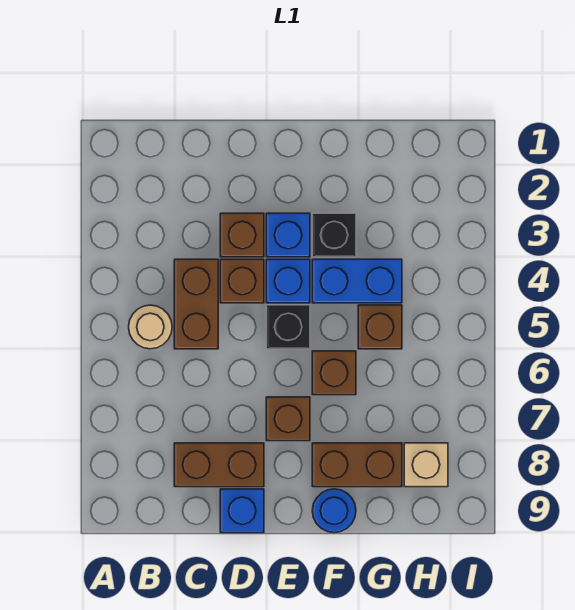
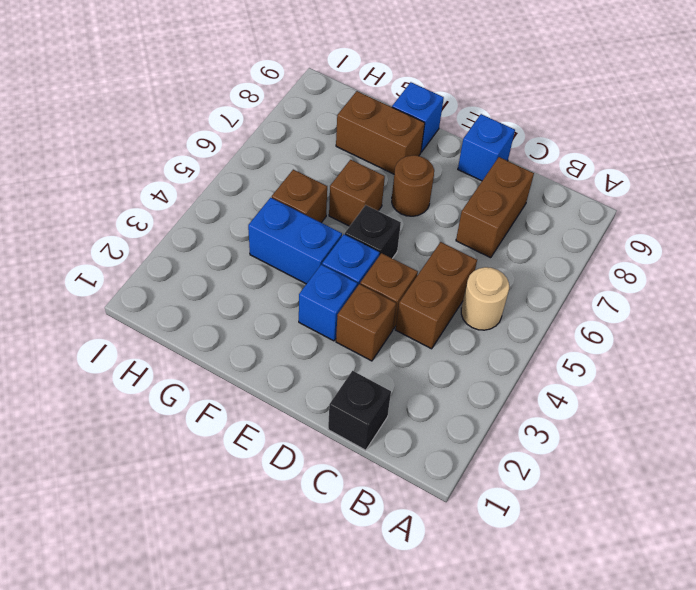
brown 1x2 brick [174,443,264,487] -> brown 1x2 brick turned to [456,157,534,258]
brown 1x1 brick [266,397,310,441] -> brown 1x1 round brick [392,155,434,216]
black 1x1 brick [312,213,356,257] -> black 1x1 brick moved to [328,371,391,450]
blue 1x1 round brick [312,489,356,533] -> blue 1x1 brick [392,82,444,152]
tan 1x1 brick [404,443,448,487] -> none

